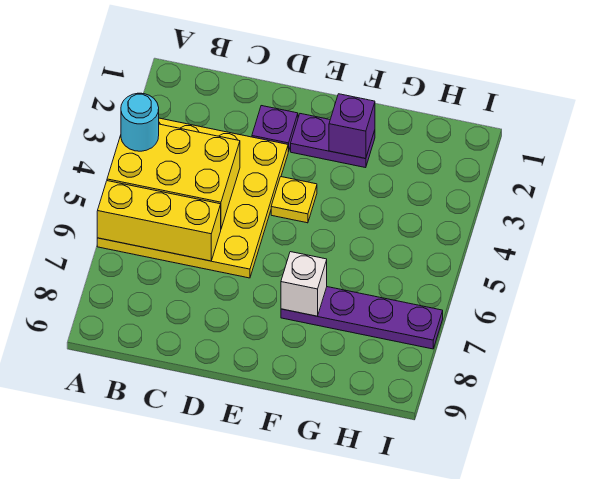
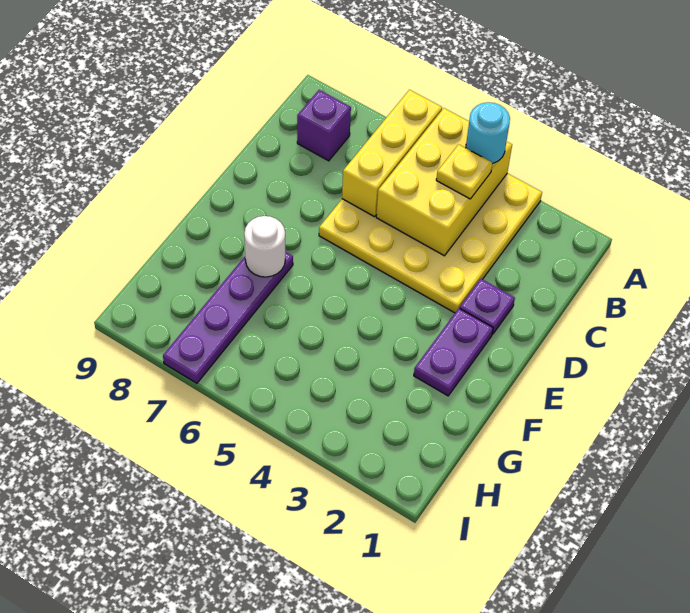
yellow 1x1 plate [271,177,317,223] -> yellow 1x1 plate moved to [436,144,492,199]
purple 1x1 brick [329,94,375,159] -> purple 1x1 brick moved to [297,90,351,161]
white 1x1 brick [281,252,327,316] -> white 1x1 round brick [244,216,285,277]

